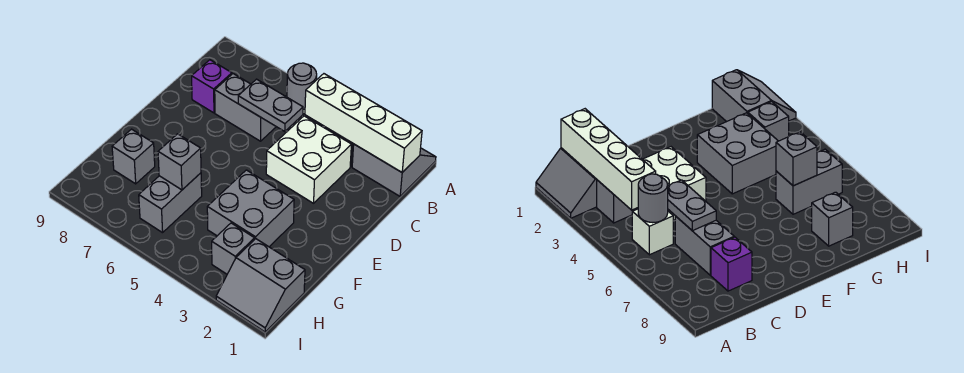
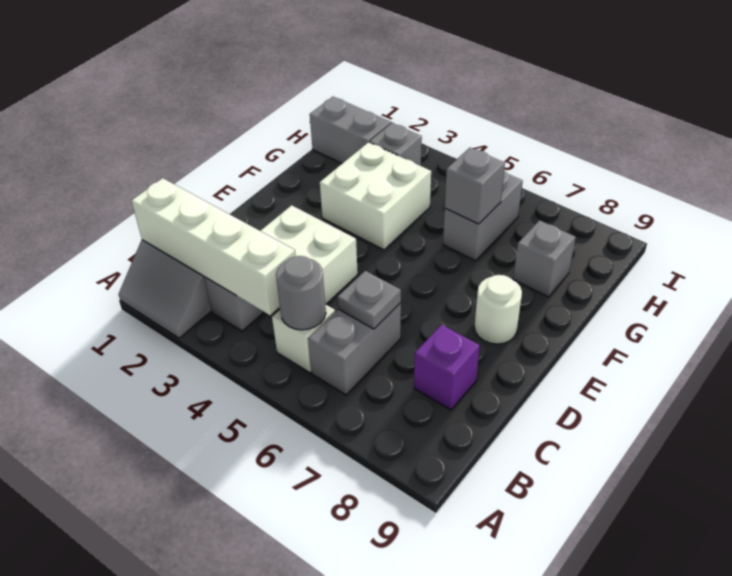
grey 1x2 plate [238,79,303,131] -> grey 1x1 plate [337,271,401,329]
grey 1x2 brick [215,74,276,141] -> grey 1x2 brick turned to [308,303,401,395]
none -> white 1x1 round brick [474,275,522,344]
grey 2x2 brick [207,170,294,247] -> white 2x2 brick [320,142,431,250]

